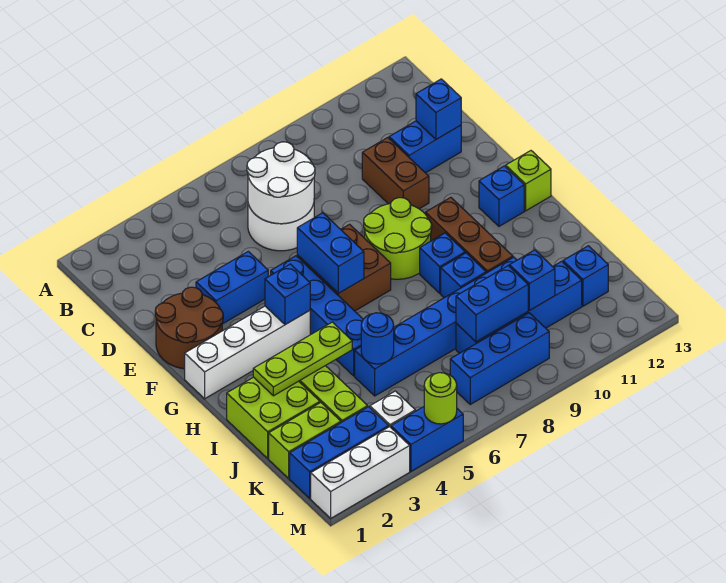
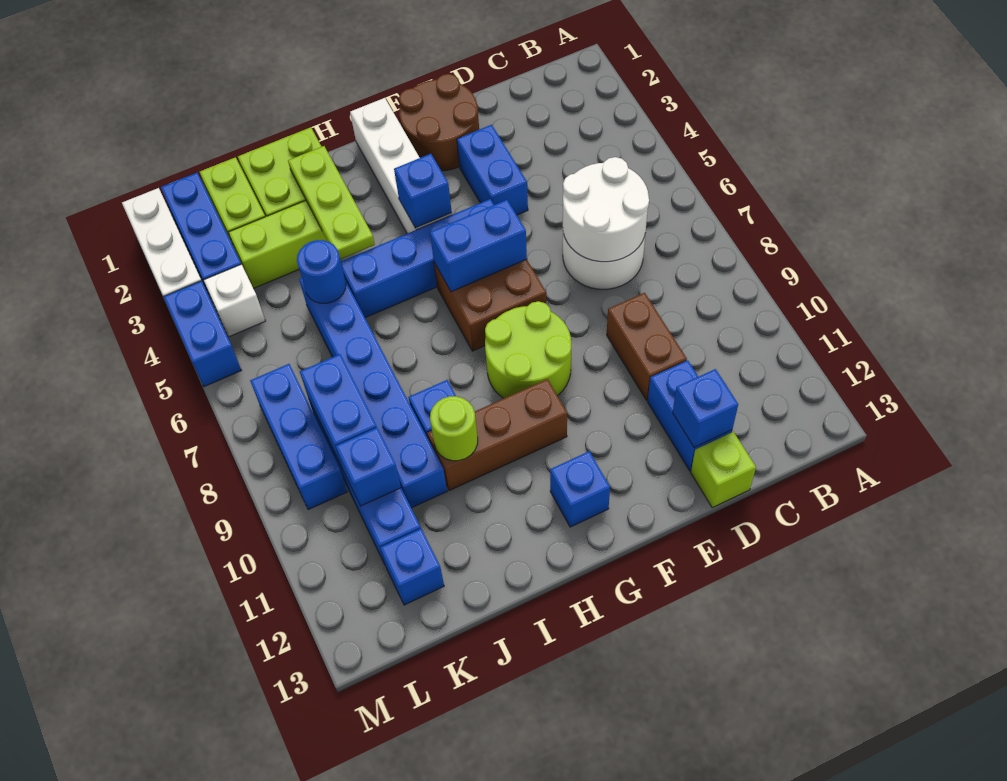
brown 1x2 brick [362,138,429,209] -> brown 1x2 brick turned to [607,293,687,400]
lime 1x1 brick [506,151,551,211] -> lime 1x1 brick moved to [691,432,756,508]
blue 1x1 brick [420,233,465,293] -> none
lime 1x1 round brick [424,373,457,424] -> lime 1x1 round brick moved to [430,396,478,461]

